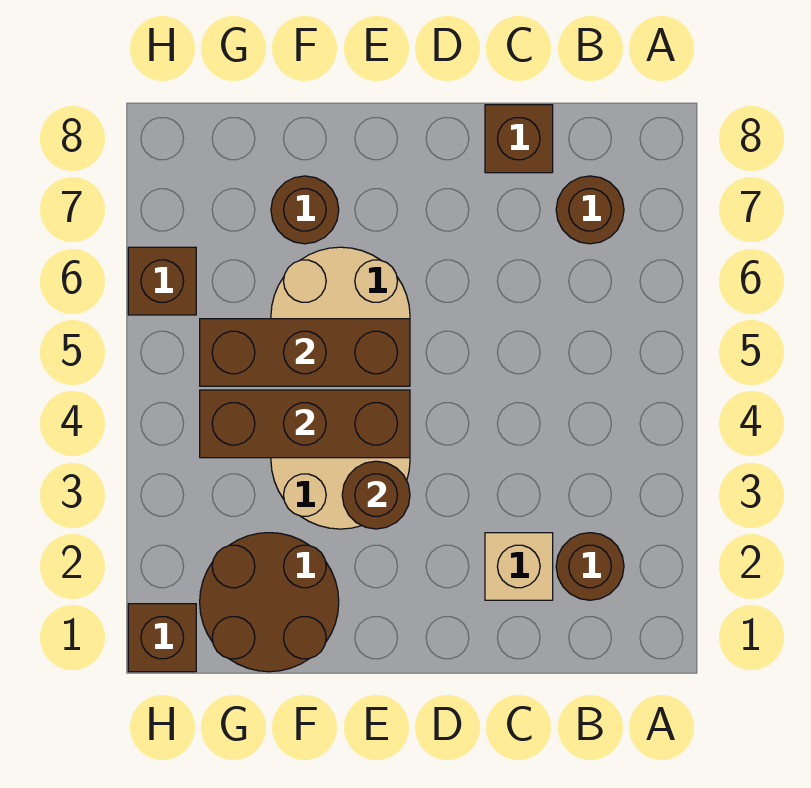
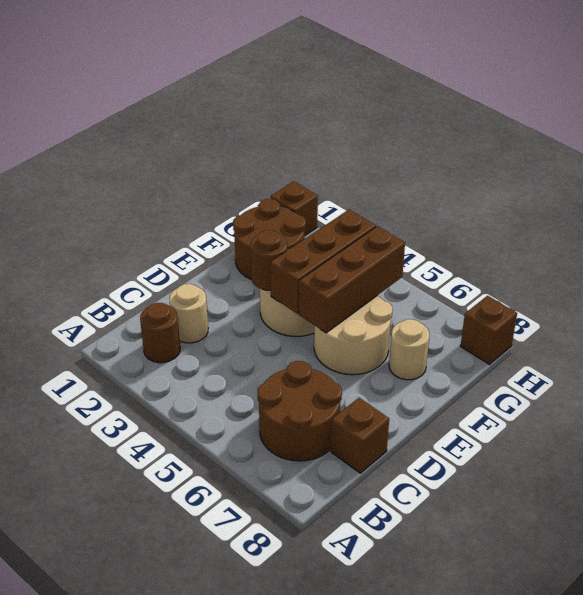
brown 1x1 round brick [556,176,624,244] -> brown 2x2 round brick [258,361,342,461]
tan 1x1 brick [485,533,553,600] -> tan 1x1 round brick [170,284,208,343]
brown 1x1 round brick [271,176,339,244] -> tan 1x1 round brick [389,319,430,380]
brown 1x1 brick [128,247,196,315] -> brown 1x1 brick moved to [461,296,517,364]

